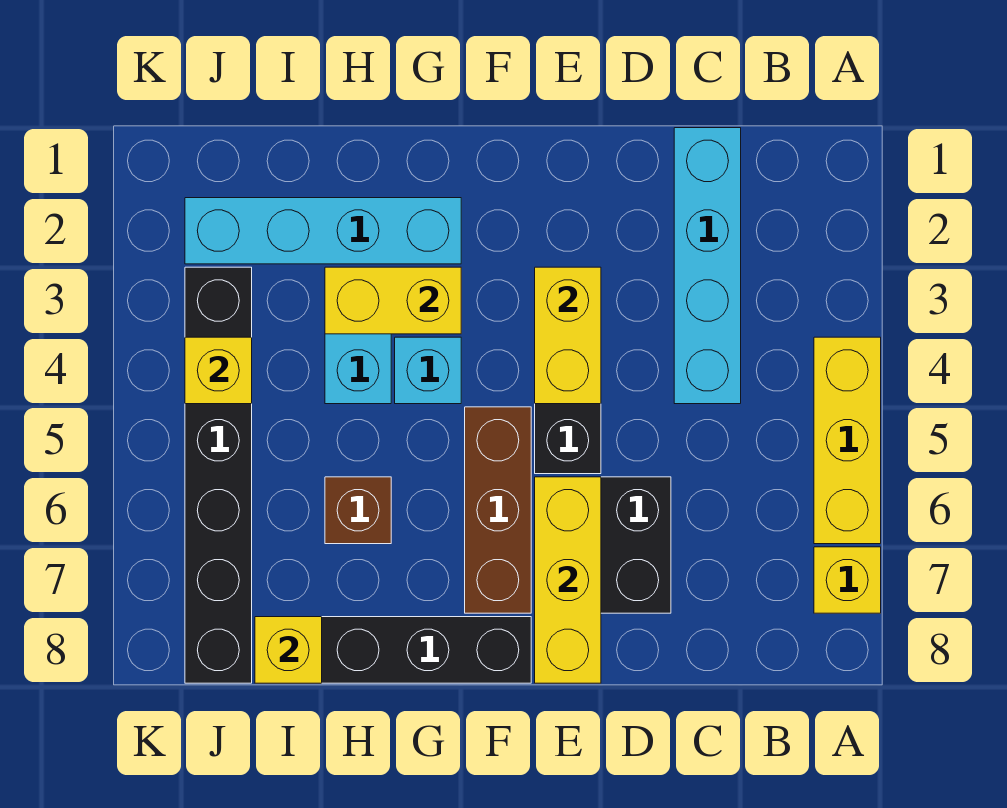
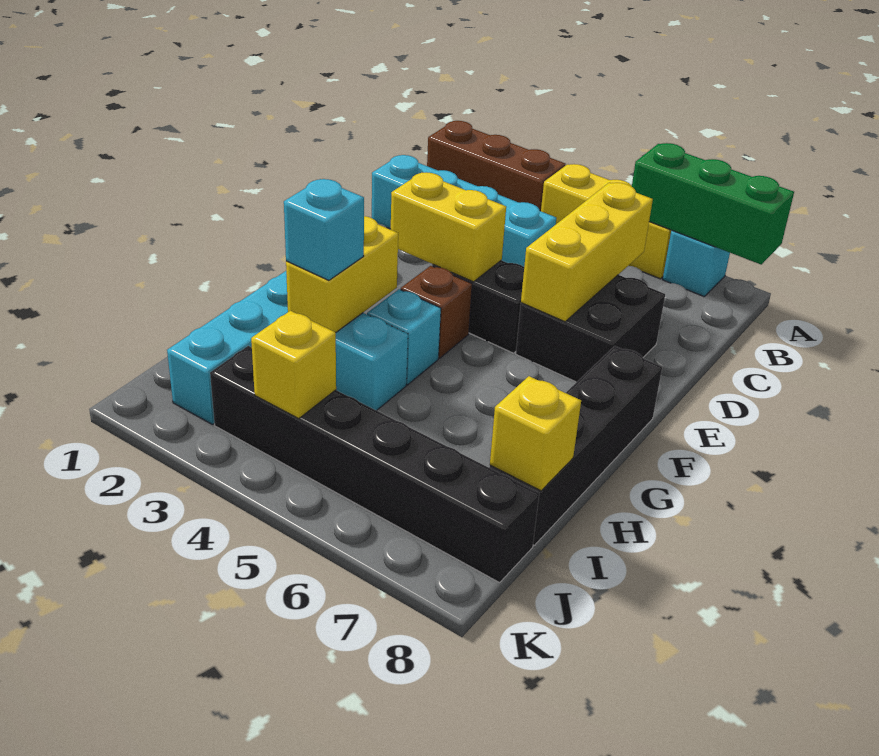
none -> green 1x3 brick [632,143,794,264]
yellow 1x1 brick [814,547,881,613] -> cyan 1x1 brick [663,231,730,296]
yellow 1x3 brick [535,477,601,683] -> yellow 1x3 brick turned to [521,183,653,322]
brown 1x3 brick [465,407,531,613] -> brown 1x3 brick moved to [427,121,566,211]
none -> cyan 1x1 brick [284,179,364,280]
brown 1x1 brick [325,477,391,544] -> brown 1x1 brick moved to [401,266,472,358]

